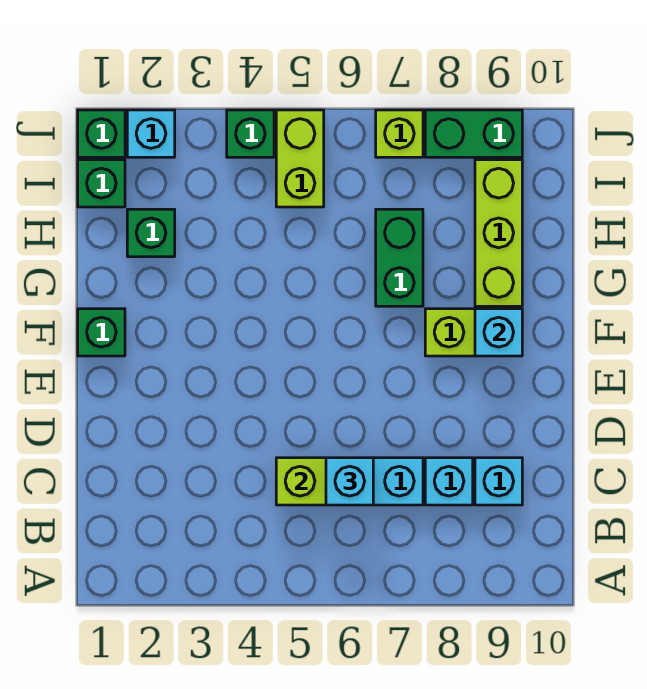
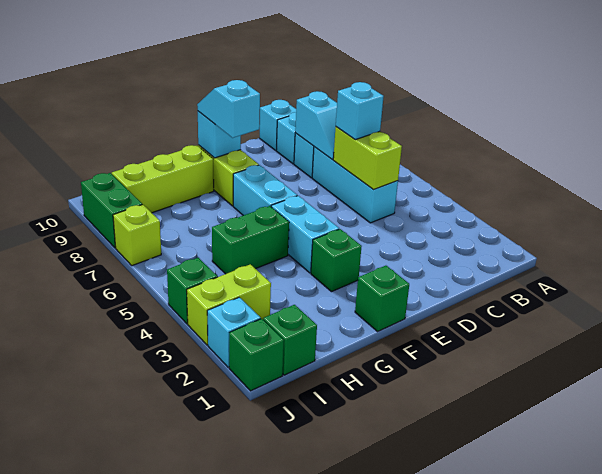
none -> cyan 1x2 slope [295,91,337,160]
none -> cyan 1x1 brick [260,100,296,150]
none -> cyan 1x2 brick [271,196,339,273]
none -> cyan 1x2 brick [233,165,297,216]
none -> cyan 1x2 slope [197,80,260,138]
green 1x2 brick [376,209,423,306] -> green 1x2 brick moved to [212,206,289,274]
green 1x1 brick [127,209,175,257] -> green 1x1 brick moved to [311,229,362,292]
lime 1x2 brick [276,110,324,207] -> lime 1x2 brick moved to [187,264,271,345]

